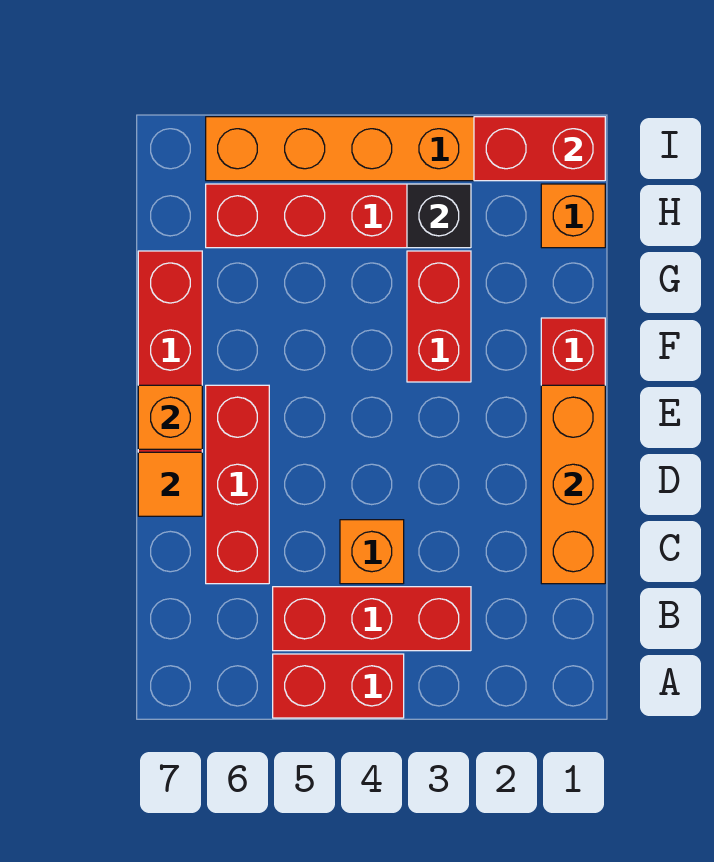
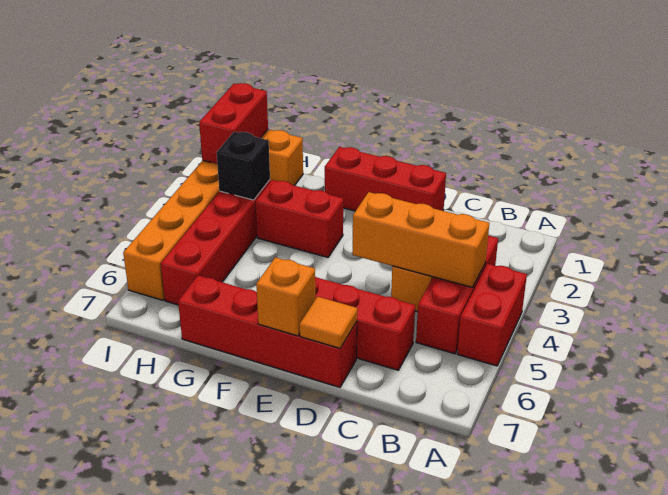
orange 1x3 brick [541,385,605,584] -> orange 1x3 brick moved to [352,192,489,287]

